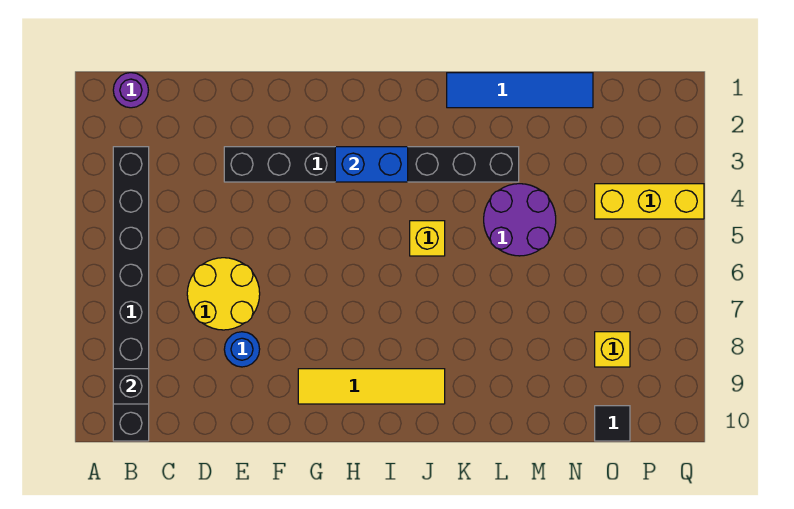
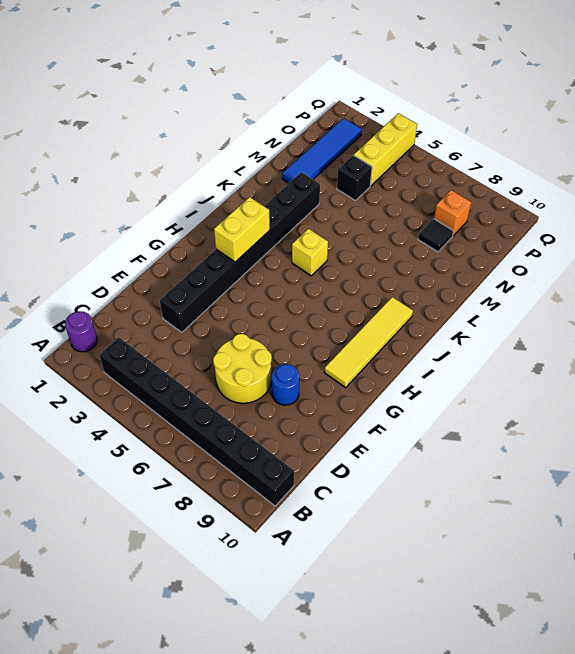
black 1x1 brick [113,369,149,404] -> black 1x1 brick moved to [337,155,372,201]
blue 1x2 brick [335,147,408,182] -> yellow 1x2 brick [214,197,270,262]
blue 1x4 tile [447,73,593,108] -> blue 1x4 tile moved to [282,118,362,183]
purple 2x2 round brick [484,184,556,256] -> none
yellow 1x1 brick [595,332,630,367] -> orange 1x1 brick [434,190,471,236]
black 1x1 tile [595,406,630,441] -> black 1x1 tile moved to [418,219,453,252]

